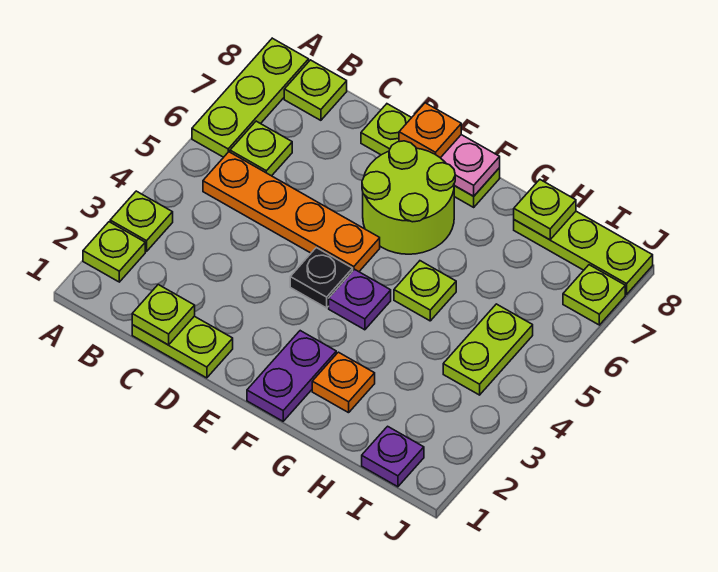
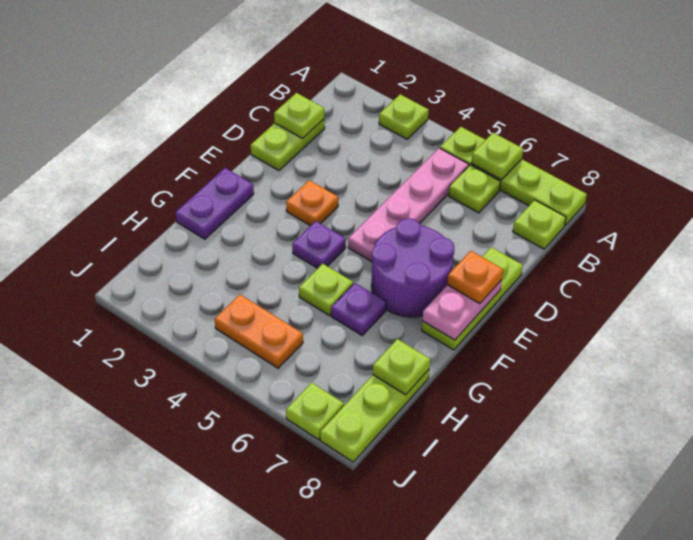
lime 1x1 plate [83,222,145,282] -> lime 1x1 plate moved to [471,133,523,180]
lime 1x3 plate [192,38,309,157] -> lime 1x4 plate [440,127,587,225]
orange 1x4 plate [203,152,380,272] -> pink 1x4 plate [348,148,469,262]
black 1x1 plate [290,248,353,308] -> none
lime 2x2 round brick [362,141,455,254] -> purple 2x2 round brick [372,218,454,317]
purple 1x2 plate [247,331,336,421] -> purple 1x2 plate turned to [175,168,254,239]
orange 1x1 plate [312,352,375,413] -> orange 1x1 plate moved to [286,180,338,226]
purple 1x1 plate [362,426,424,487] -> purple 1x1 plate moved to [331,283,386,335]
lime 1x2 plate [443,304,533,395] -> orange 1x2 plate [215,295,303,368]

